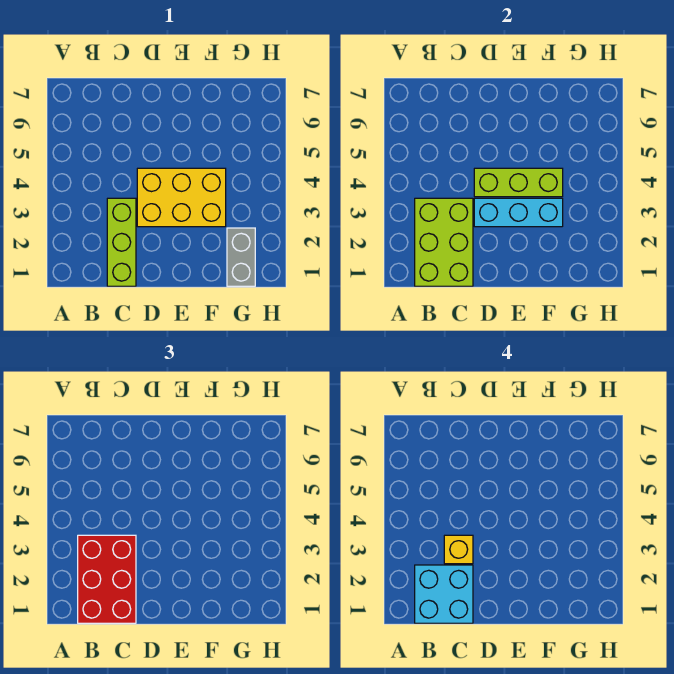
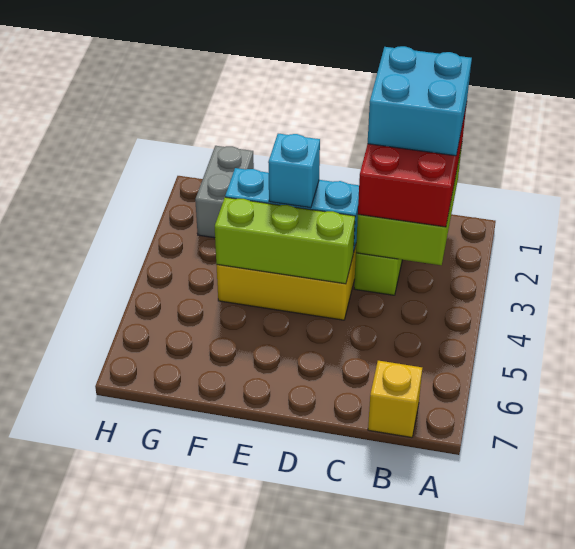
yellow 1x1 brick [444,535,473,564] -> yellow 1x1 brick moved to [368,361,422,437]
none -> cyan 1x1 brick [268,134,320,208]

